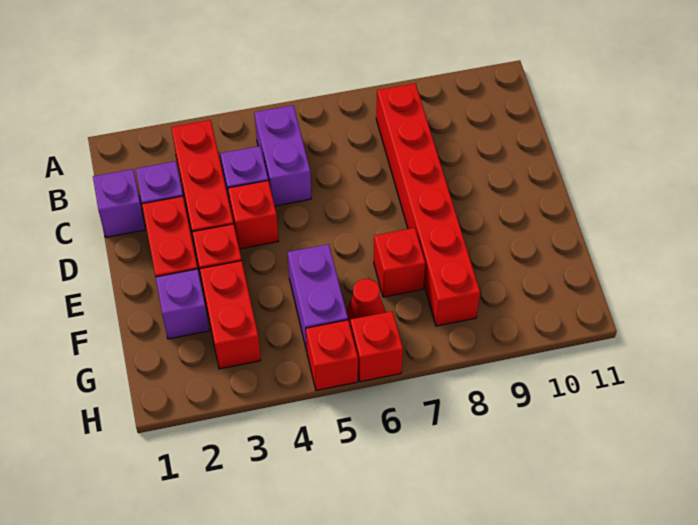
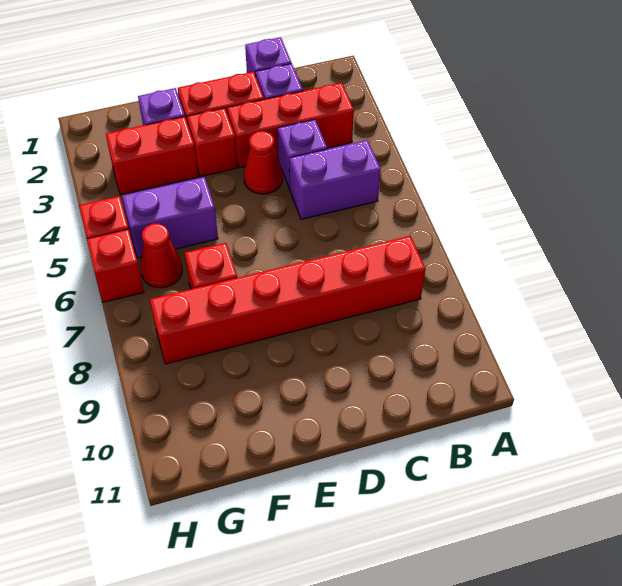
red 1x1 brick [228,181,278,249] -> red 1x1 cone [244,131,283,194]

